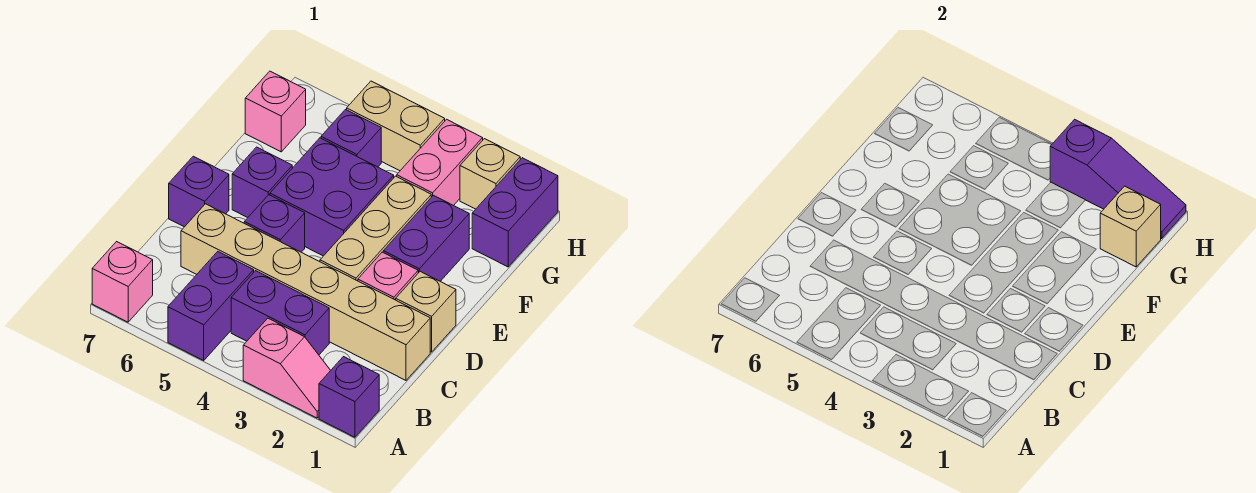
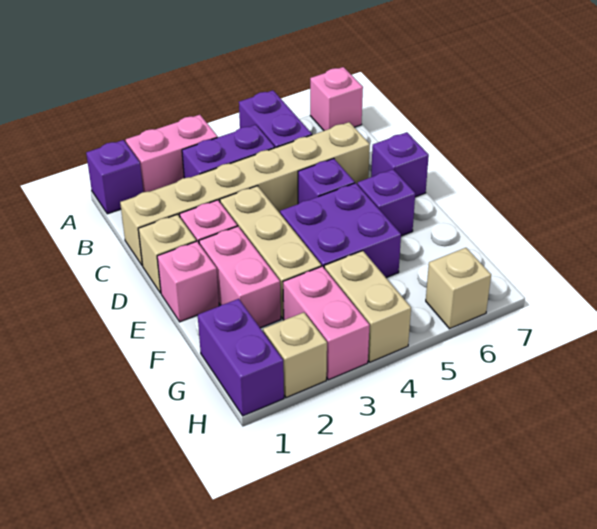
pink 1x2 slope [243,318,331,418] -> pink 1x2 brick [126,115,218,192]
purple 1x2 brick [383,195,469,281] -> pink 1x2 brick [199,226,281,328]
tan 1x1 brick [1100,186,1161,267] -> tan 1x1 brick moved to [426,248,491,329]
purple 1x1 brick [321,110,381,167] -> none
pink 1x1 brick [245,71,306,152] -> pink 1x1 brick moved to [157,241,219,322]
purple 1x3 slope [1050,119,1186,239] -> none
tan 1x2 brick [347,81,445,171] -> tan 1x2 brick turned to [324,251,411,362]

